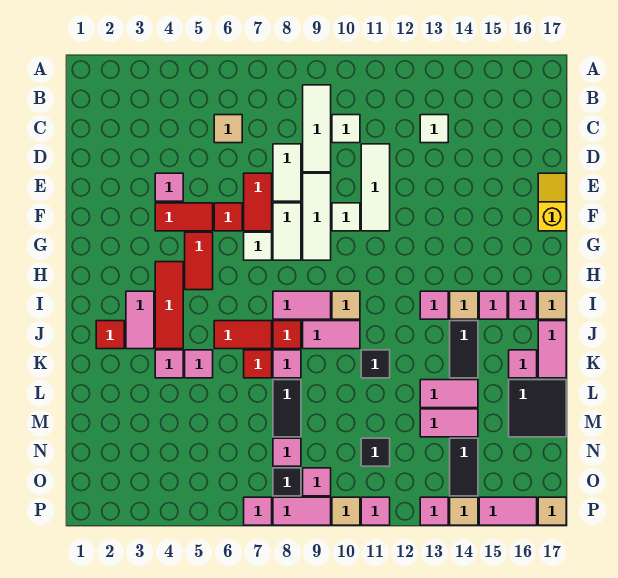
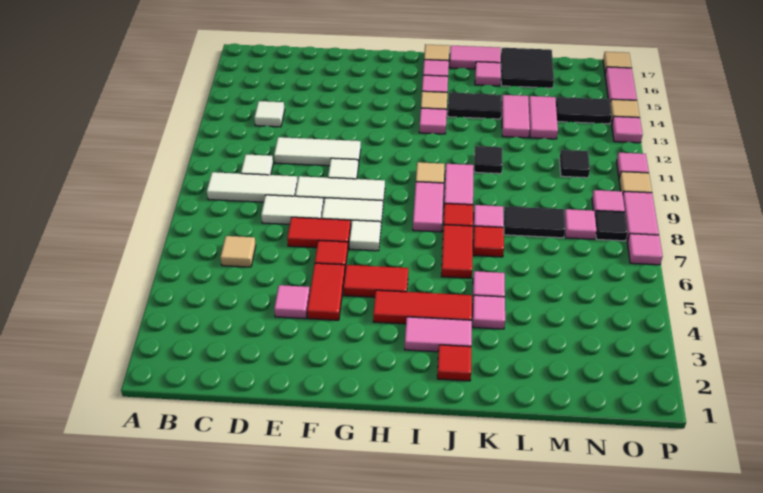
yellow 1x2 slope [538,173,566,231] -> none

